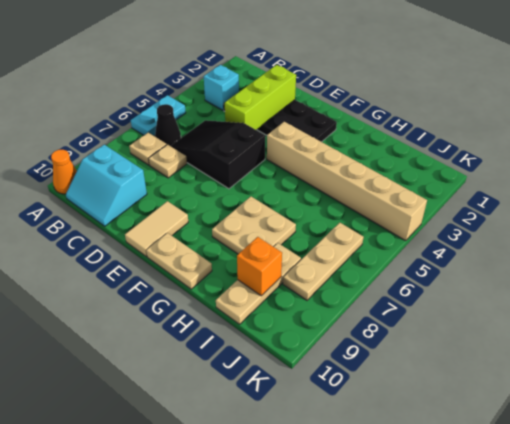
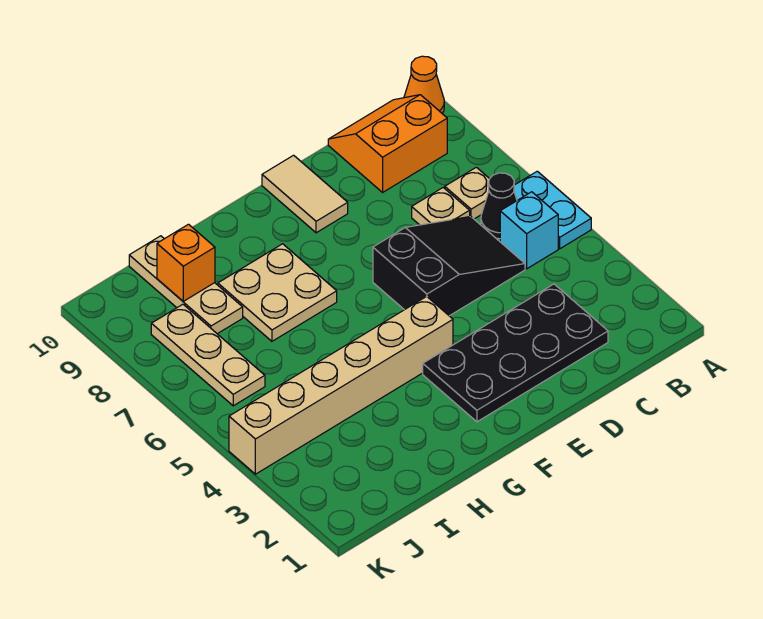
cyan 1x1 brick [204,65,239,110] -> cyan 1x1 brick moved to [500,192,558,269]
cyan 2x2 slope [66,145,147,226] -> orange 2x2 slope [328,95,447,192]
lime 1x3 brick [225,65,296,130] -> none
tan 1x2 plate [146,233,212,289] -> none

